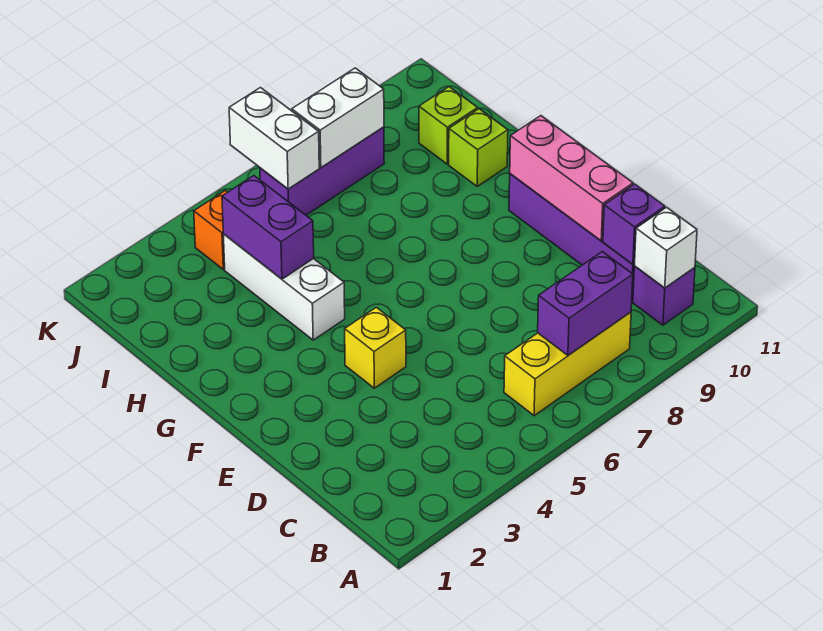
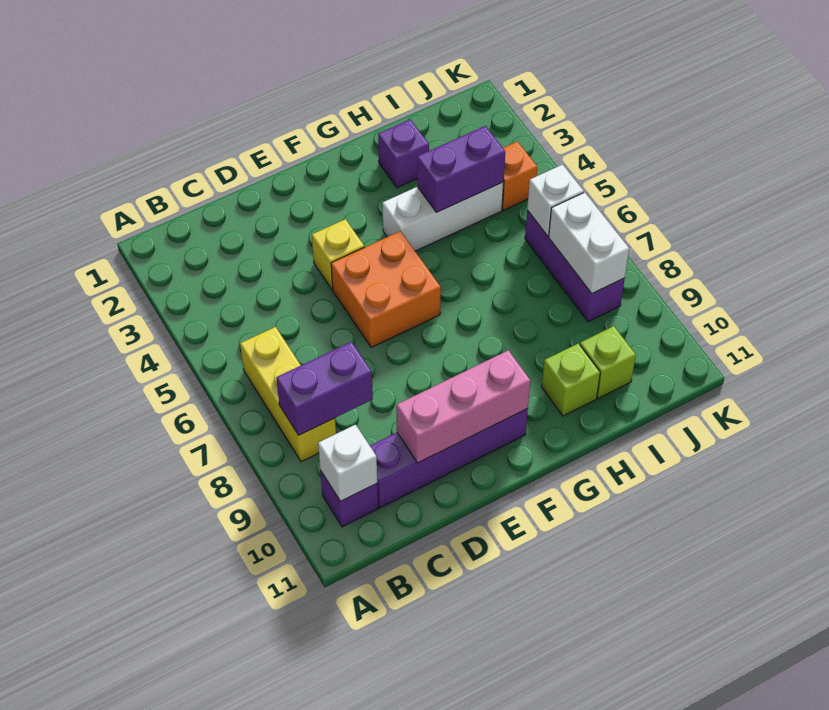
purple 1x2 brick [538,252,633,355] -> purple 1x2 brick turned to [276,342,373,435]
purple 1x1 brick [603,184,665,264] -> purple 1x1 brick moved to [378,119,429,188]
none -> orange 2x2 brick [331,231,441,347]
white 1x2 brick [229,88,319,189] -> white 1x1 brick [527,165,584,236]

